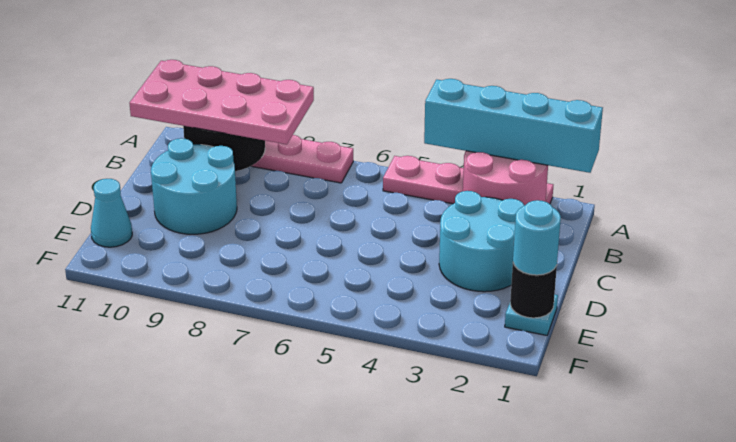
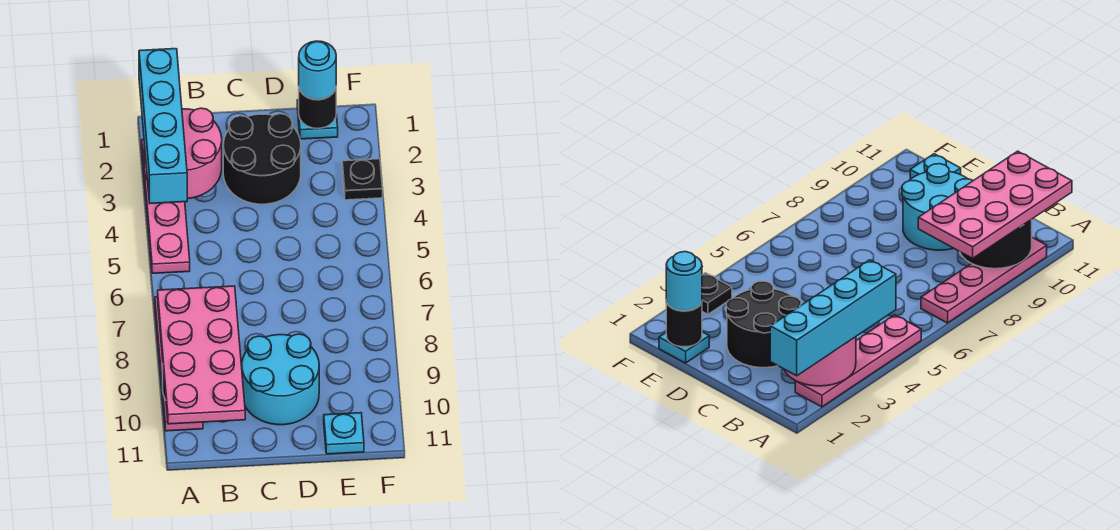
cyan 2x2 round brick [439,191,524,292] -> black 2x2 round brick [223,114,301,204]
cyan 1x1 cone [91,179,132,247] -> cyan 1x1 plate [324,413,364,454]
none -> black 1x1 plate [342,159,383,200]

